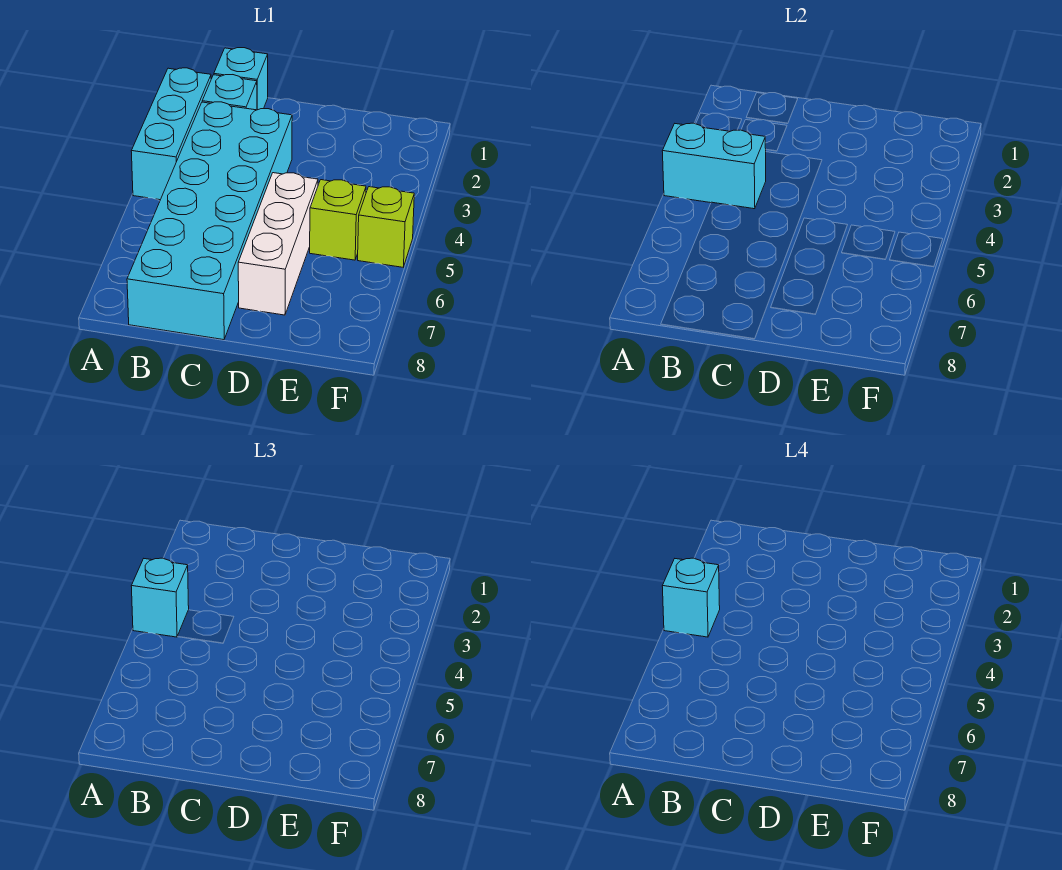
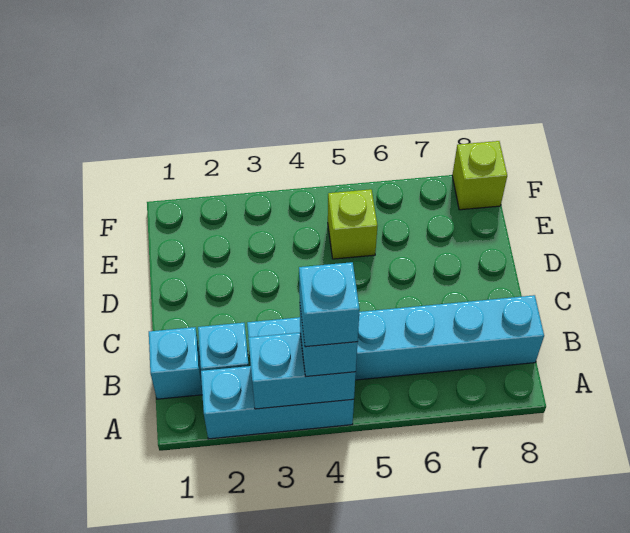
cyan 1x2 brick [662,123,766,209] -> cyan 1x2 brick turned to [248,333,356,409]
cyan 2x6 brick [127,102,292,340] -> cyan 1x6 brick [247,295,544,380]
white 1x3 brick [238,173,318,315] -> none
lime 1x1 brick [358,187,414,267] -> lime 1x1 brick moved to [452,141,507,210]

